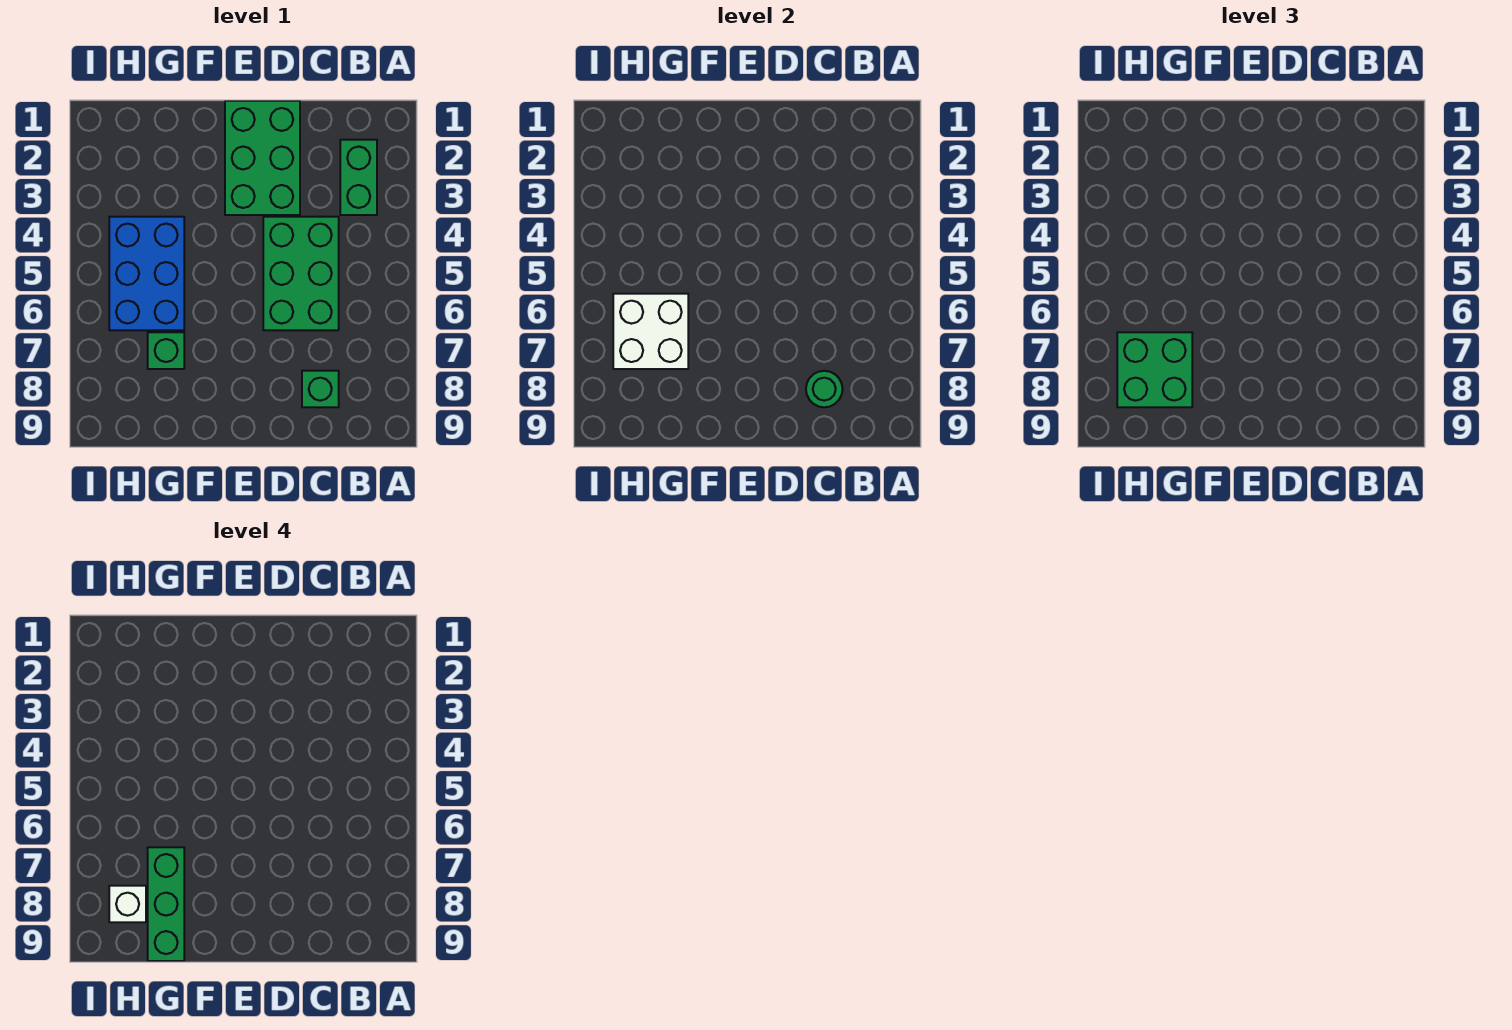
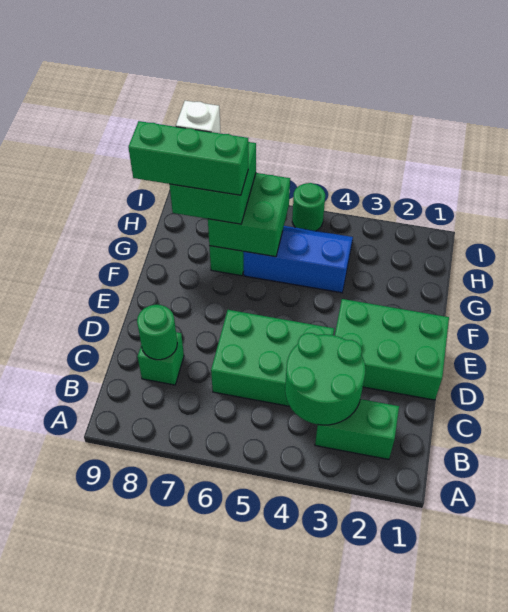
none -> green 2x2 round brick [285,333,366,425]
blue 2x3 brick [109,217,184,330] -> blue 2x3 slope [243,226,353,293]
white 2x2 brick [613,294,688,369] -> green 2x2 brick [208,173,290,257]
none -> green 1x1 round brick [292,183,325,231]

